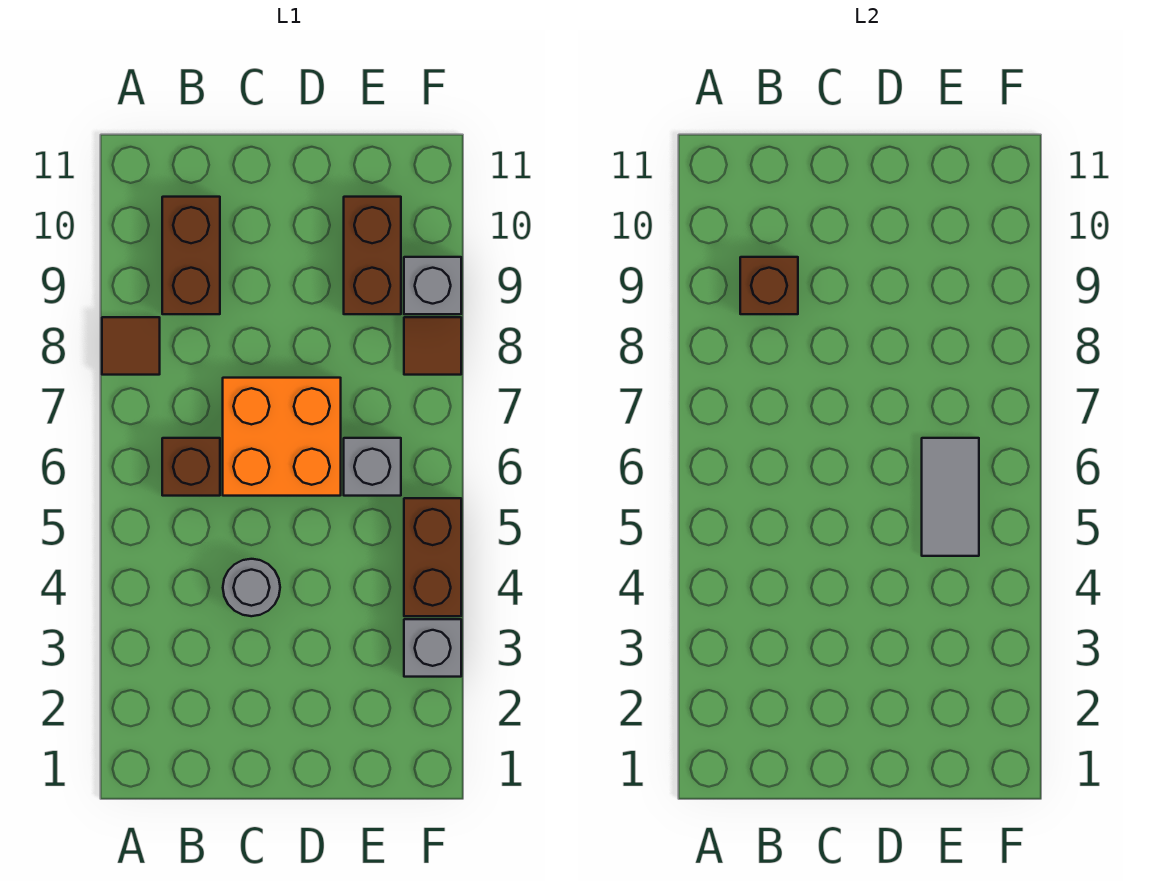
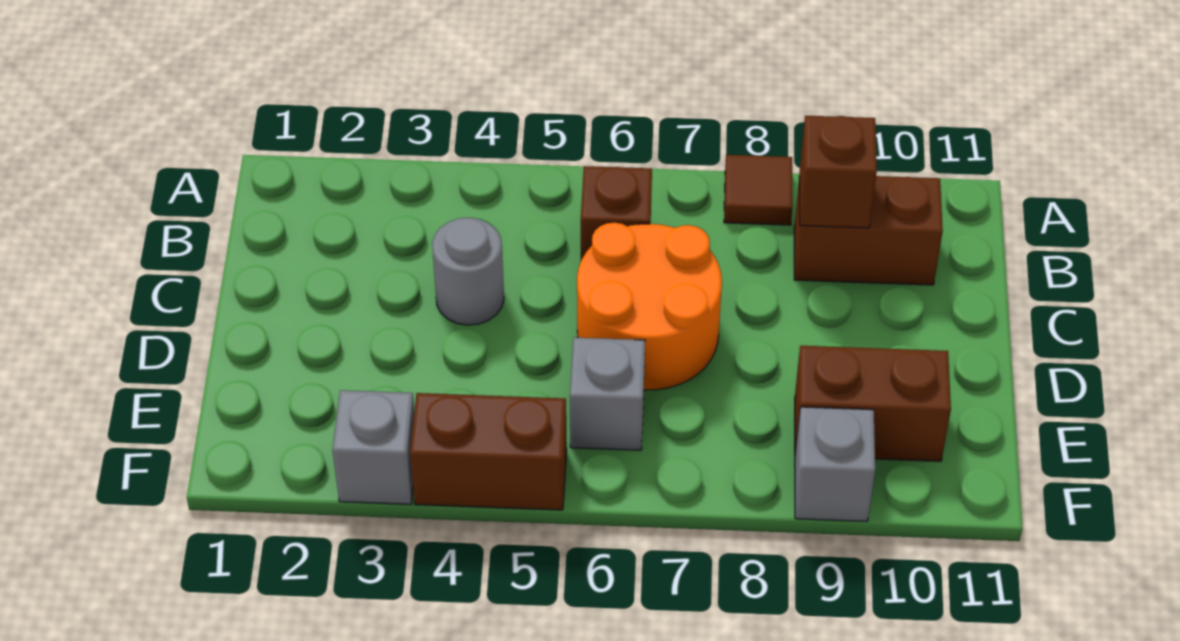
orange 2x2 brick [223,378,341,496] -> orange 2x2 round brick [577,223,722,390]
grey 1x2 tile [922,438,979,556] -> none
brown 1x1 tile [404,317,461,375] -> none

